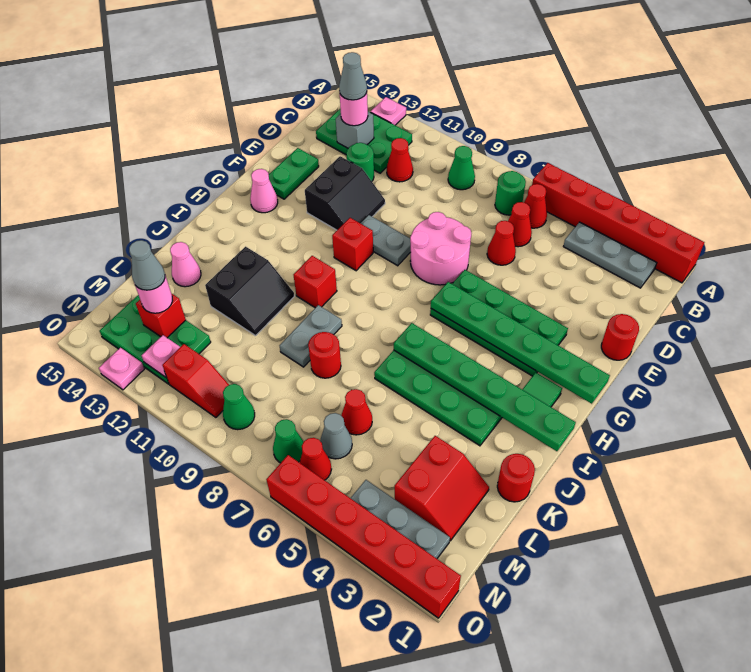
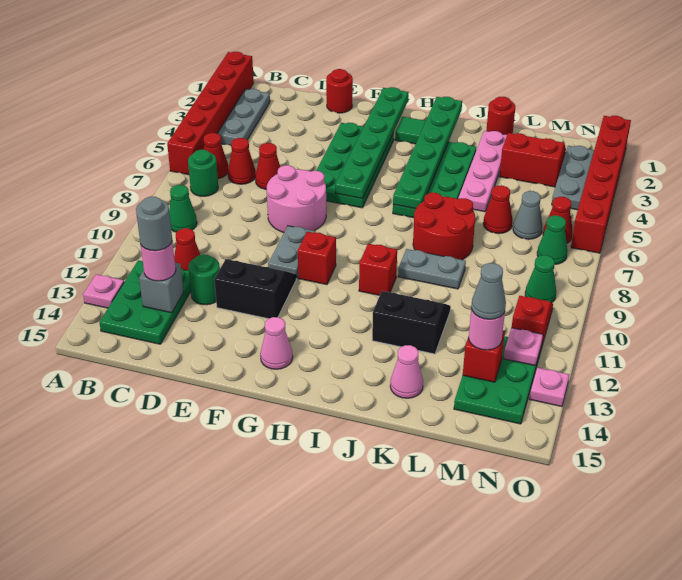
grey 1x1 cone [339,52,367,100] -> grey 1x1 round brick [136,197,172,251]
green 1x2 plate [269,148,319,199] -> none
none -> pink 1x4 plate [458,131,507,212]
red 1x1 round brick [308,332,341,378] -> red 2x2 round brick [413,193,475,260]

